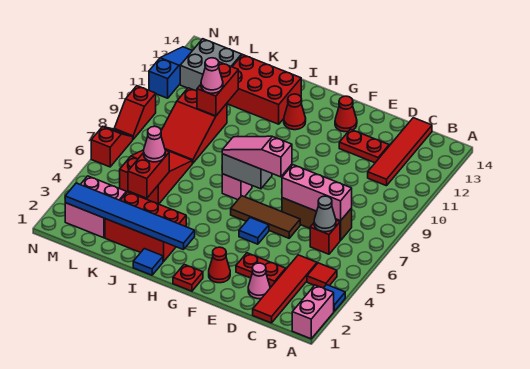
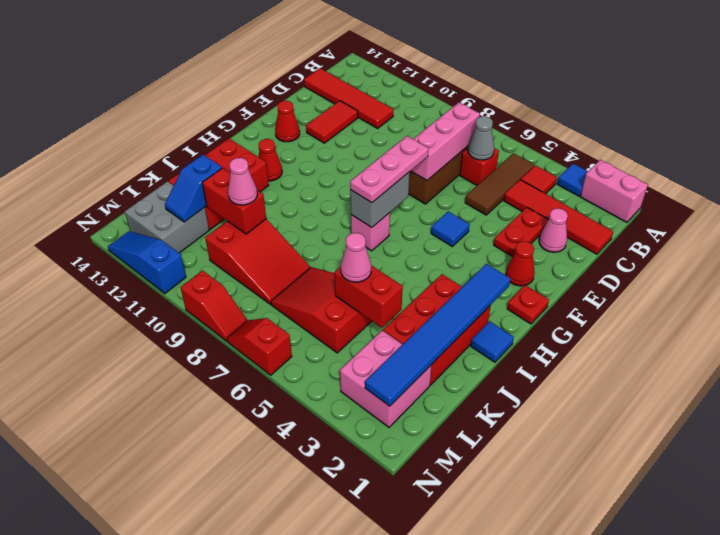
red 1x2 plate [339,129,389,163] -> red 1x2 tile [306,101,358,143]
brown 1x3 tile [231,196,300,238] -> brown 1x3 tile moved to [465,153,534,215]
pink 1x3 slope [222,136,292,177] -> pink 1x3 plate [350,136,428,203]
none -> blue 1x2 slope [165,155,222,222]

